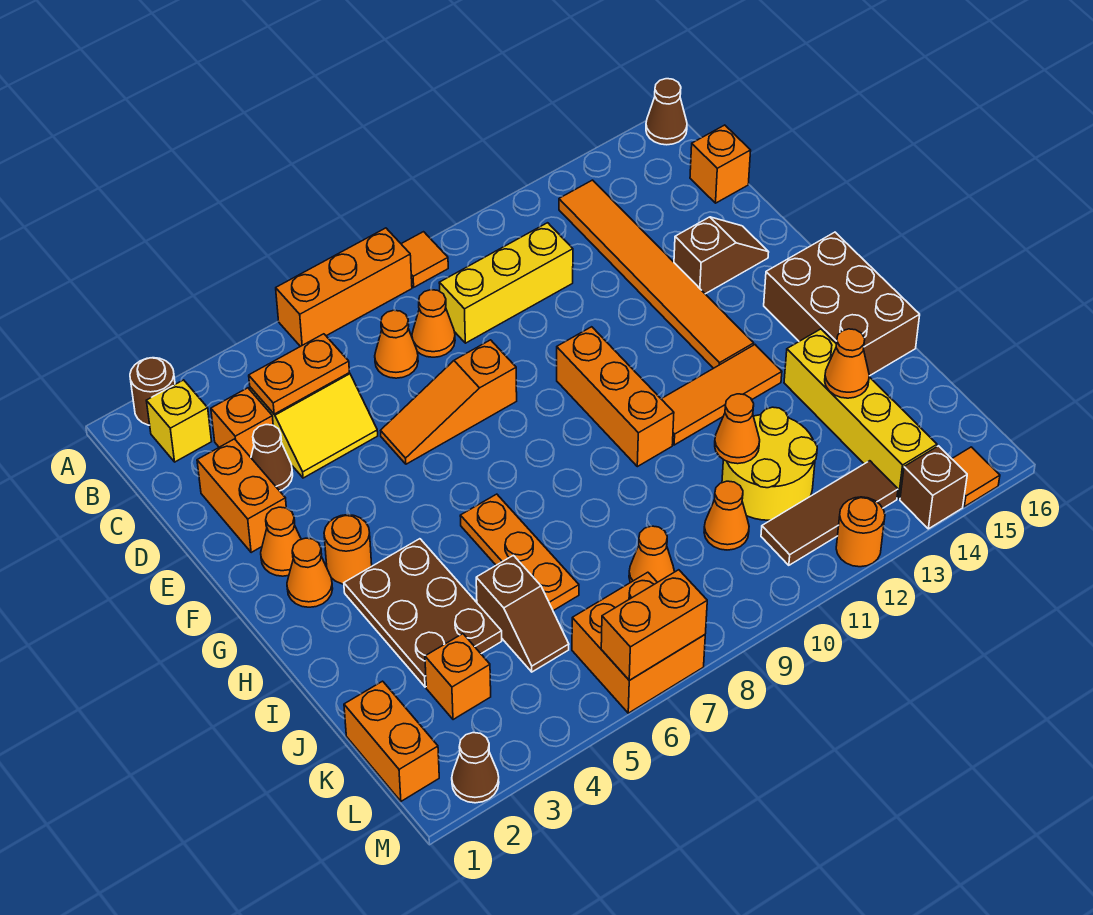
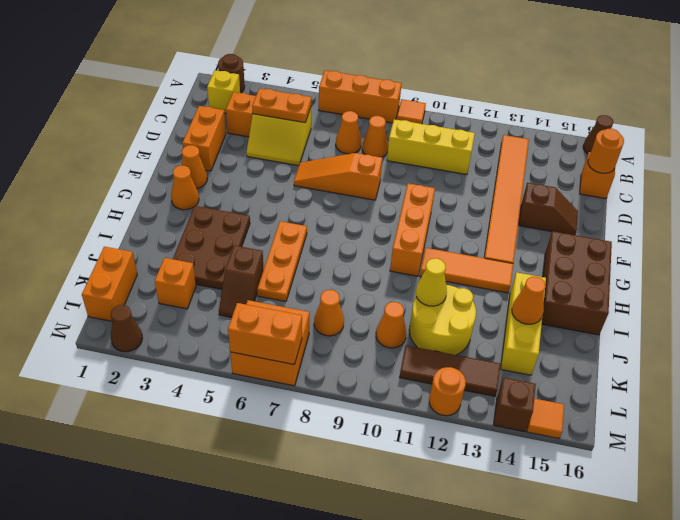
brown 1x1 cone [251,425,293,491] -> none
orange 1x1 round brick [324,515,372,584] -> orange 1x1 round brick moved to [588,129,624,173]
yellow 1x4 brick [784,329,937,499] -> yellow 1x3 brick [501,272,546,375]
orange 1x1 cone [715,394,760,464] -> yellow 1x1 cone [416,258,447,306]

